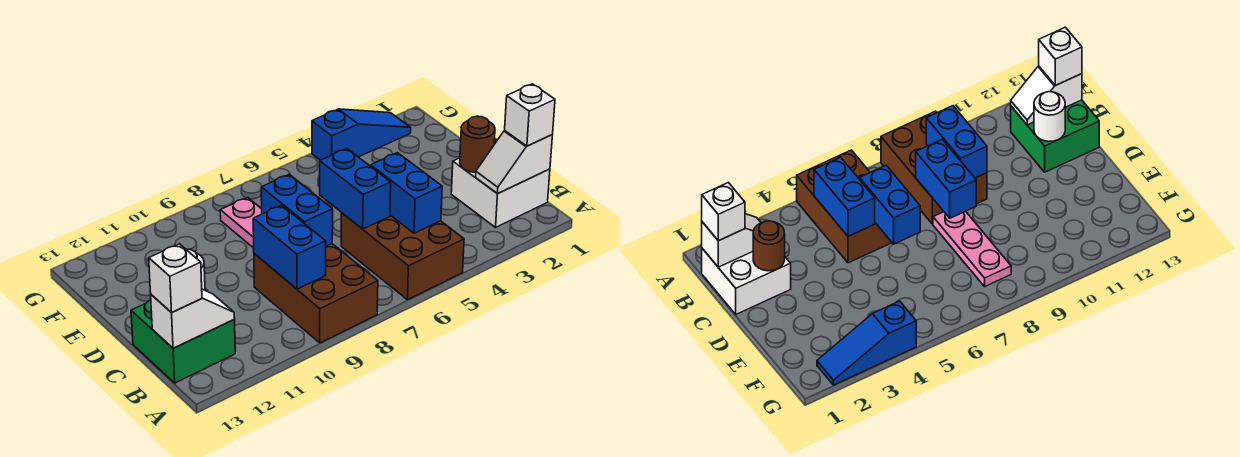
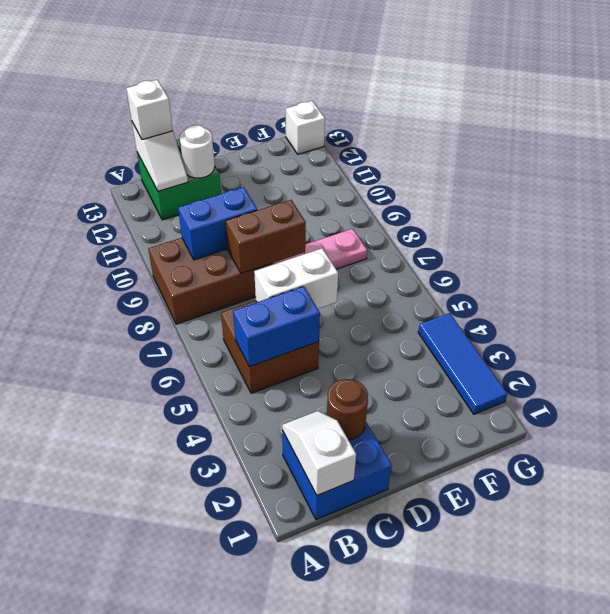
brown 2x3 brick [341,213,464,300] -> brown 2x2 brick [221,301,319,393]
white 2x2 brick [451,139,550,227] -> blue 2x2 brick [282,413,392,520]
white 1x1 brick [505,84,555,146] -> white 1x1 brick moved to [285,101,325,154]
blue 1x2 brick [320,149,391,229] -> white 1x2 brick [254,248,338,309]
blue 1x2 brick [261,174,333,246] -> brown 1x2 brick [226,200,306,273]
blue 1x3 slope [312,109,411,160] -> blue 1x3 tile [418,313,507,414]

